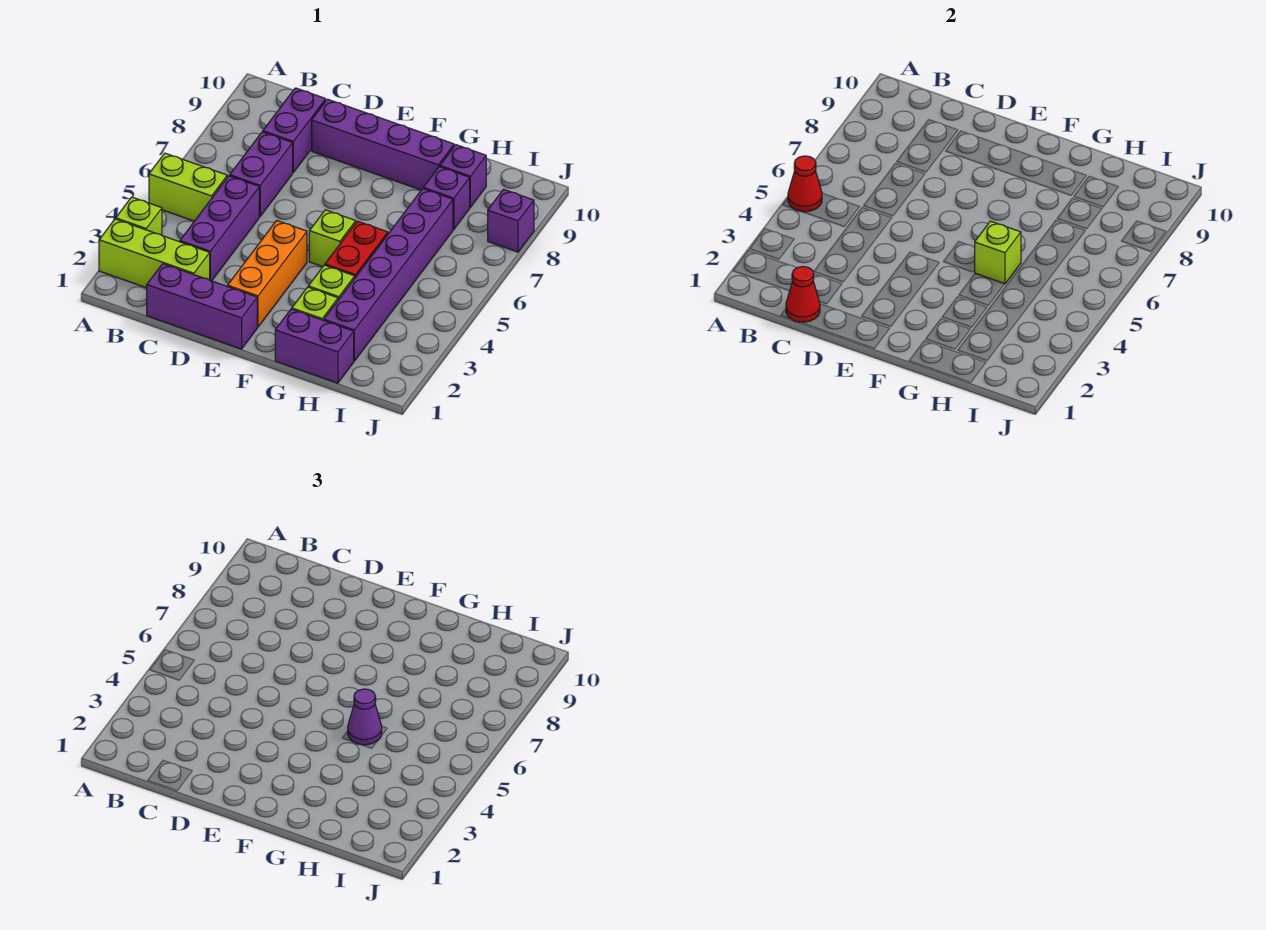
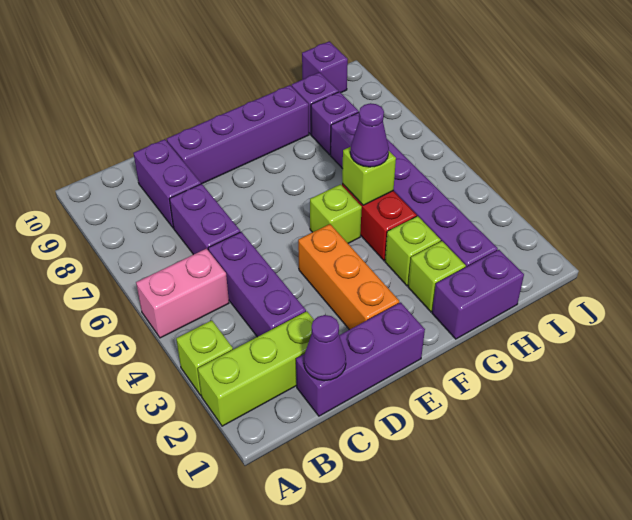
lime 1x2 brick [149,153,227,221] -> pink 1x2 brick [136,249,229,338]
red 1x1 cone [788,156,822,212] -> none
red 1x1 cone [786,266,820,322] -> purple 1x1 cone [304,315,346,381]
purple 1x1 brick [488,189,534,252] -> purple 1x1 brick moved to [302,41,348,93]

